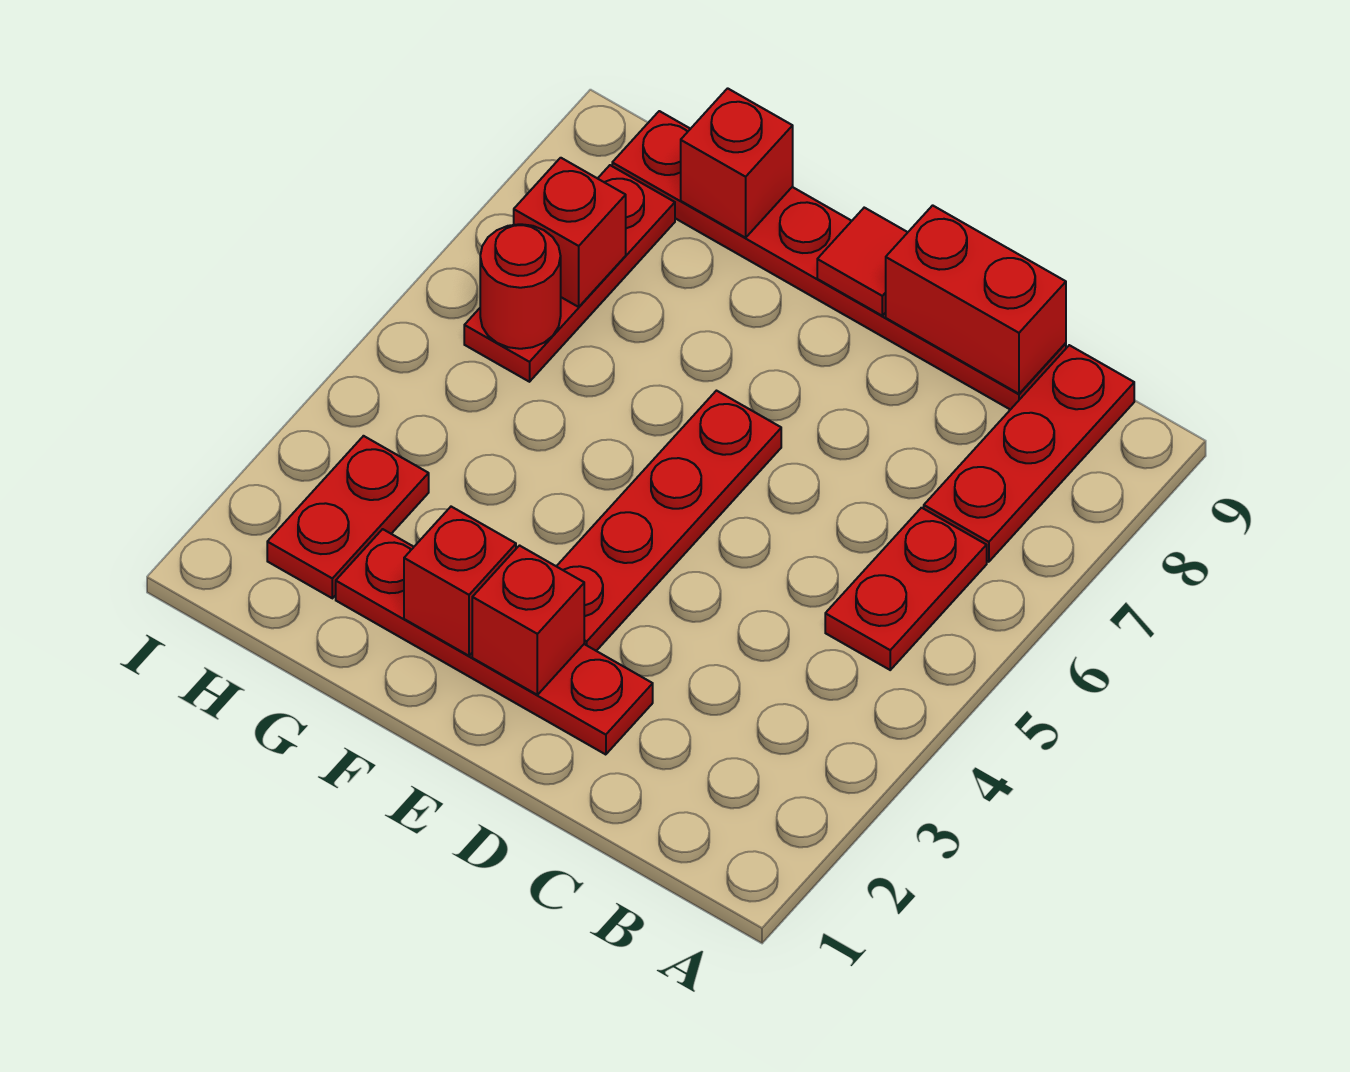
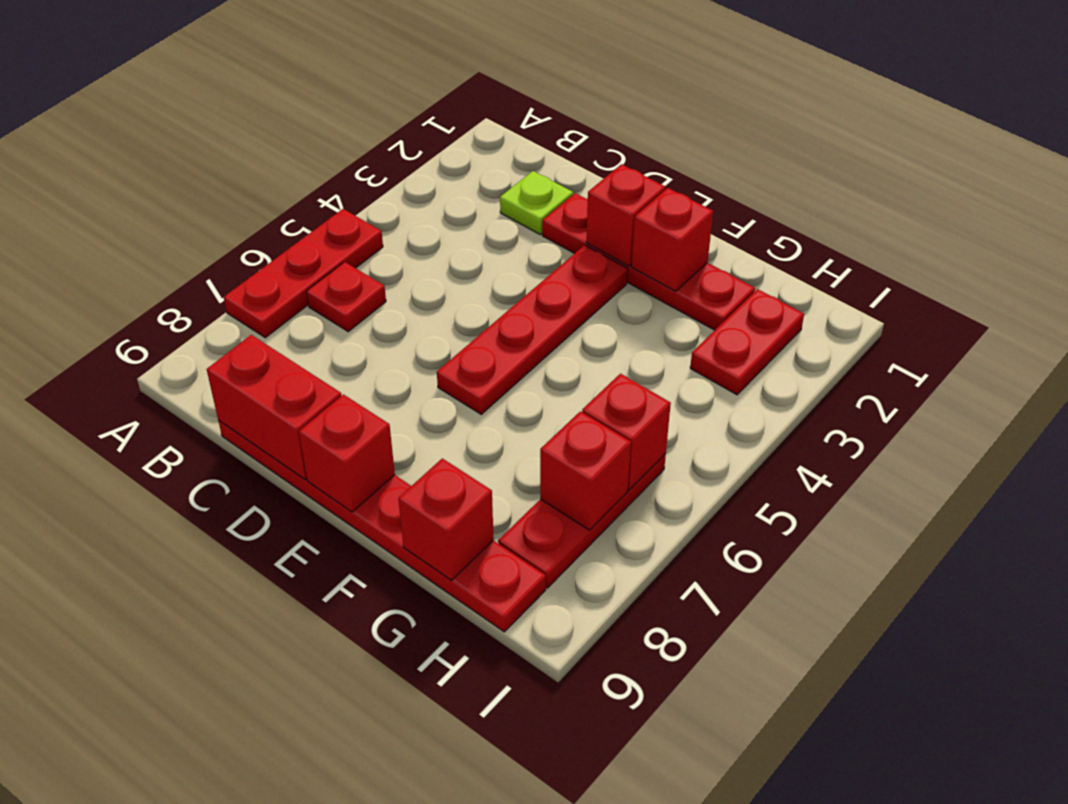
red 1x2 plate [825,508,987,670] -> red 1x1 plate [306,262,386,331]
red 1x3 plate [924,345,1134,562] -> red 1x3 plate moved to [224,209,383,338]
none -> lime 1x1 plate [500,171,573,234]
red 1x1 tile [817,208,908,316] -> red 1x1 brick [299,394,395,512]
red 1x1 round brick [480,224,561,349] -> red 1x1 brick [582,374,671,490]

